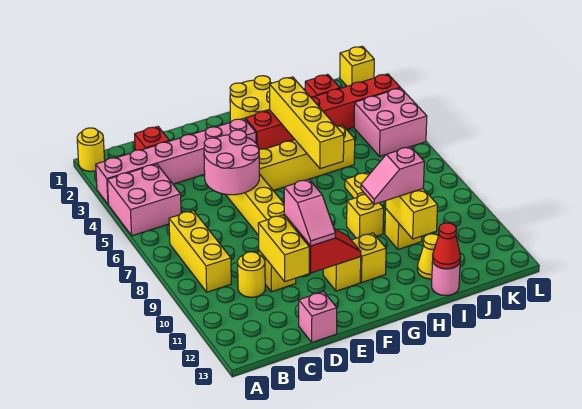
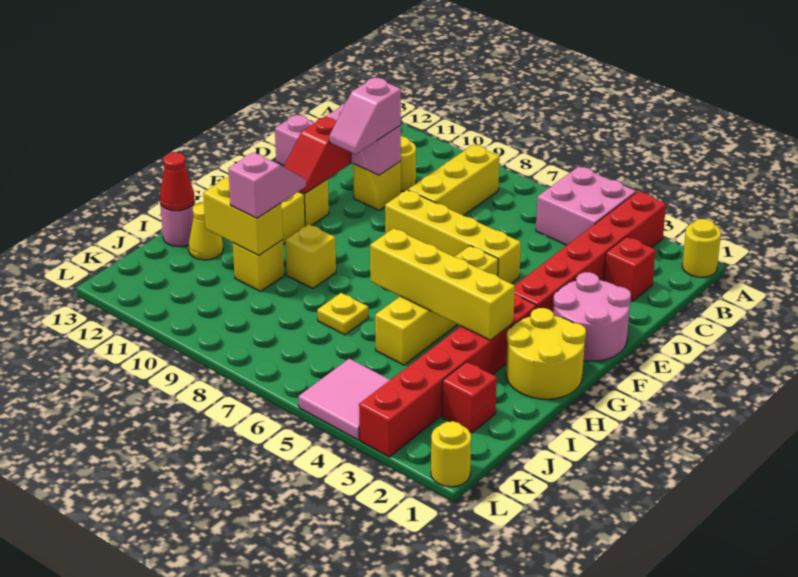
pink 1x6 brick [96,118,256,205] -> red 1x6 brick [514,192,666,312]
yellow 1x3 brick [169,210,231,292] -> yellow 1x3 brick turned to [408,145,500,216]
pink 2x2 round brick [204,130,259,195] -> pink 2x2 round brick moved to [553,272,631,361]
yellow 1x2 brick [258,215,309,282] -> pink 1x2 brick [326,104,401,175]
pink 1x2 slope [284,179,336,246] -> pink 1x2 slope turned to [329,78,401,154]
pink 2x2 brick [354,88,427,157] -> pink 2x2 tile [298,359,390,440]
yellow 1x1 brick [340,46,374,86] -> yellow 1x1 round brick [431,421,471,487]

